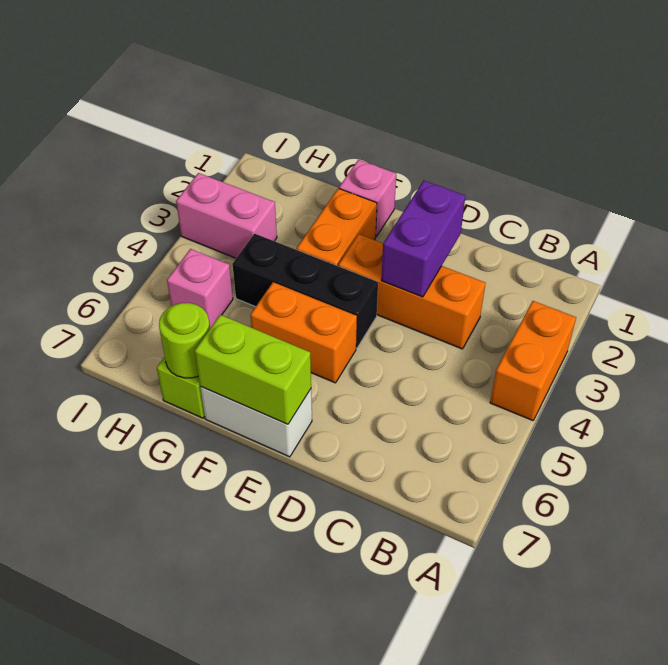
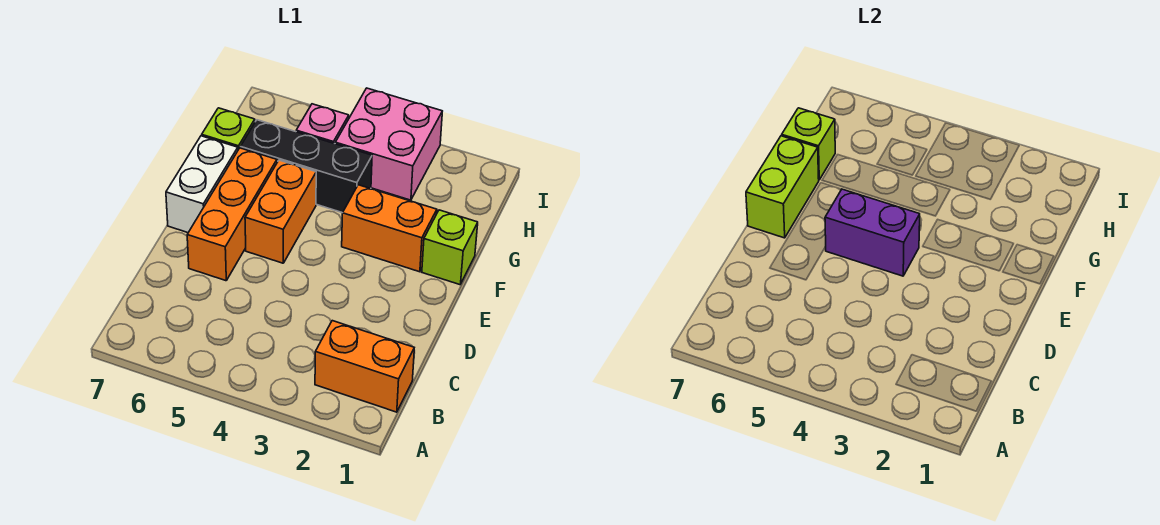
orange 1x2 brick [490,301,576,421] -> orange 1x2 brick moved to [315,321,414,412]
orange 1x3 brick [339,234,485,349] -> orange 1x3 brick moved to [187,148,277,281]
purple 1x2 brick [381,181,465,297] -> purple 1x2 brick moved to [825,189,920,276]
black 1x3 brick [232,234,378,348] -> black 1x3 brick turned to [240,120,372,213]
pink 1x1 brick [339,160,396,237] -> lime 1x1 brick [422,210,478,285]
lime 1x1 round brick [159,303,210,378] -> lime 1x1 brick [782,108,835,180]
pink 1x2 brick [176,173,277,258] -> pink 2x2 brick [335,88,442,200]

